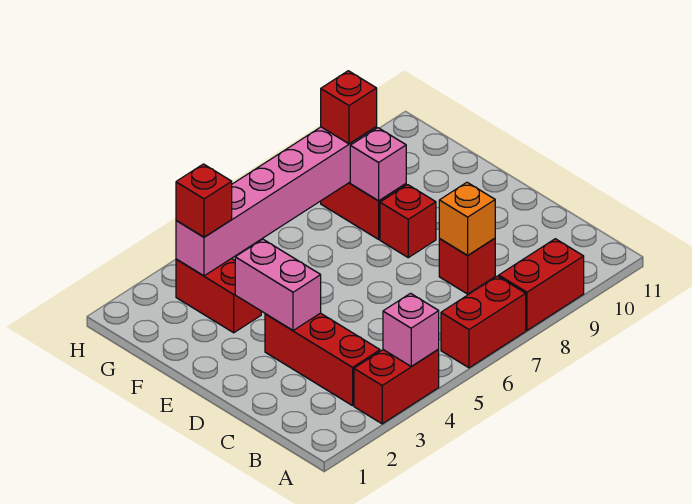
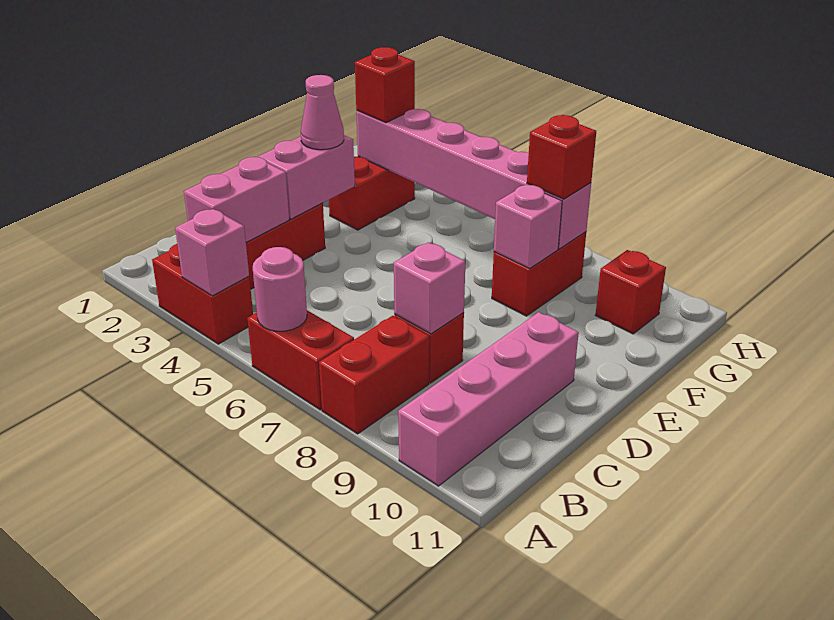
none -> pink 1x1 round brick [253,247,307,331]
red 1x2 brick [499,239,584,330] -> red 1x2 brick turned to [319,316,429,434]
none -> pink 1x4 brick [398,312,579,486]
none -> pink 1x2 brick [184,157,289,242]
orange 1x1 brick [439,182,495,255] -> pink 1x1 brick [394,243,465,334]
none -> pink 1x1 cone [301,75,344,150]
red 1x1 brick [380,185,436,258] -> red 1x1 brick moved to [596,250,666,334]

